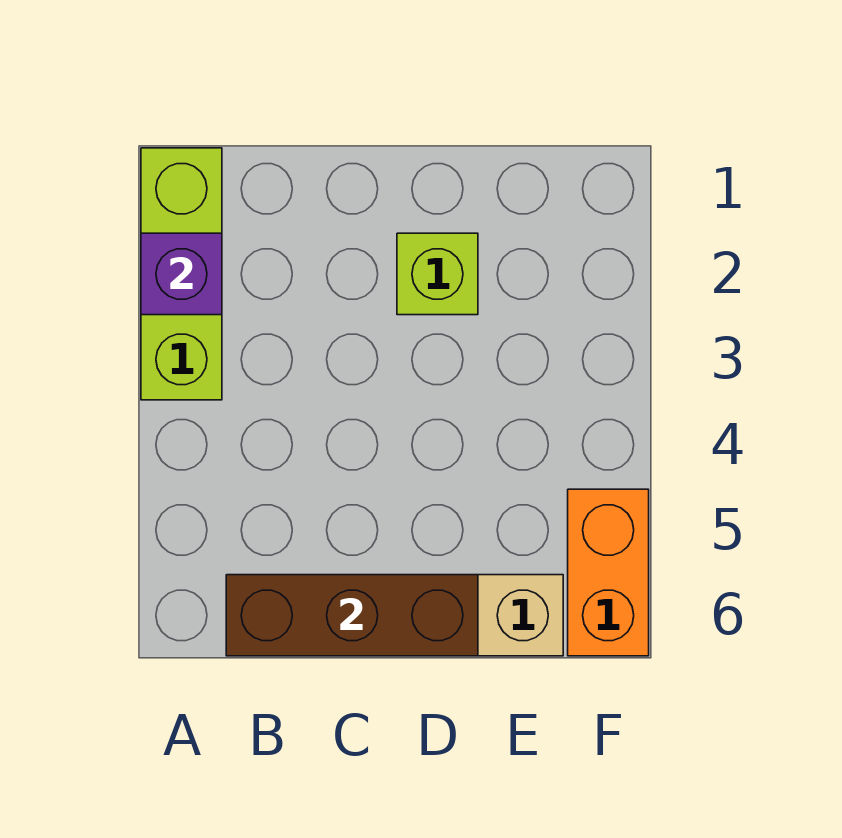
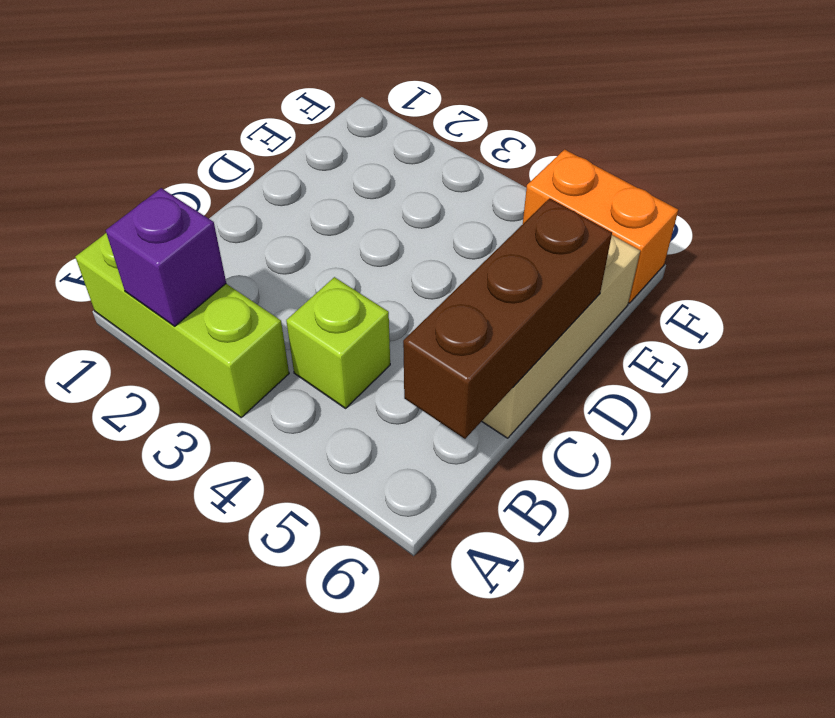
lime 1x1 brick [397,233,478,315] -> lime 1x1 brick moved to [286,277,390,408]

